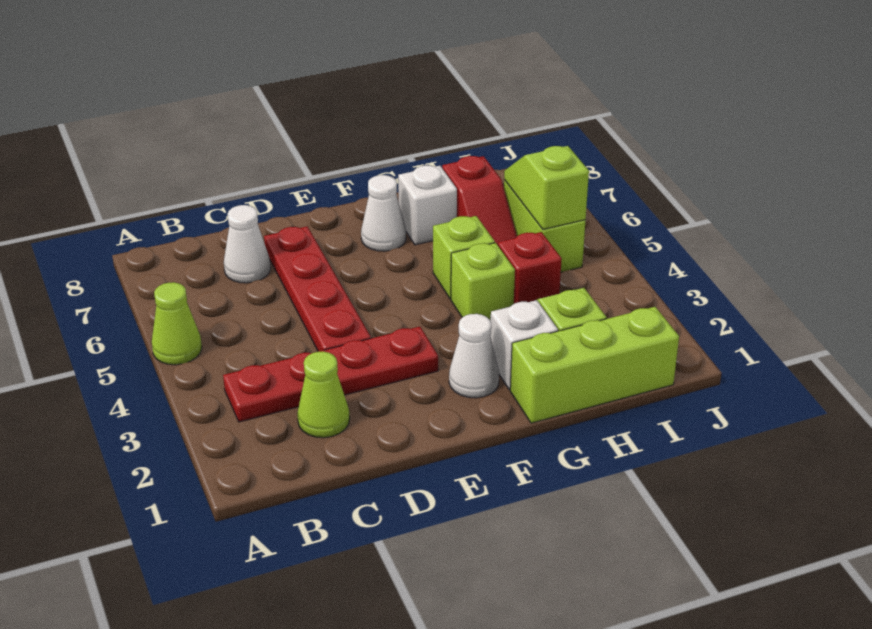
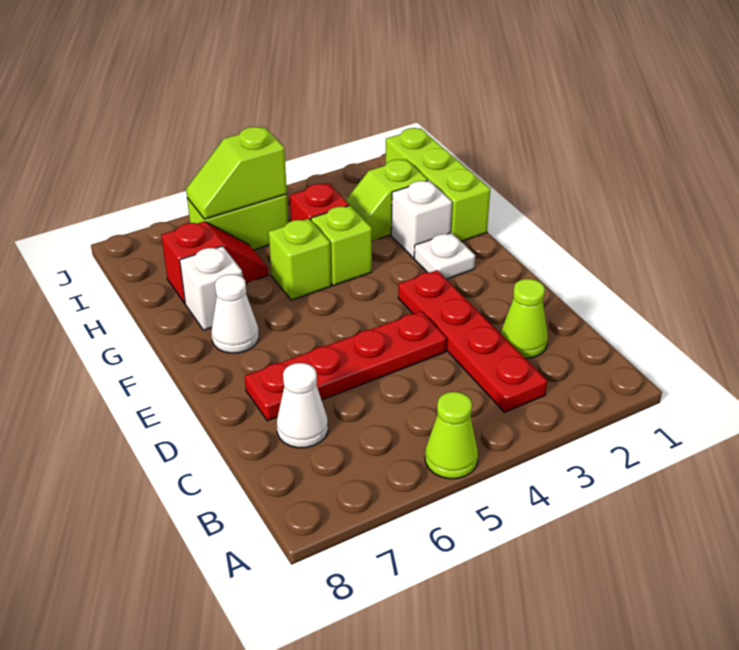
white 1x1 cone [449,314,499,398] -> white 1x1 plate [414,233,475,279]

